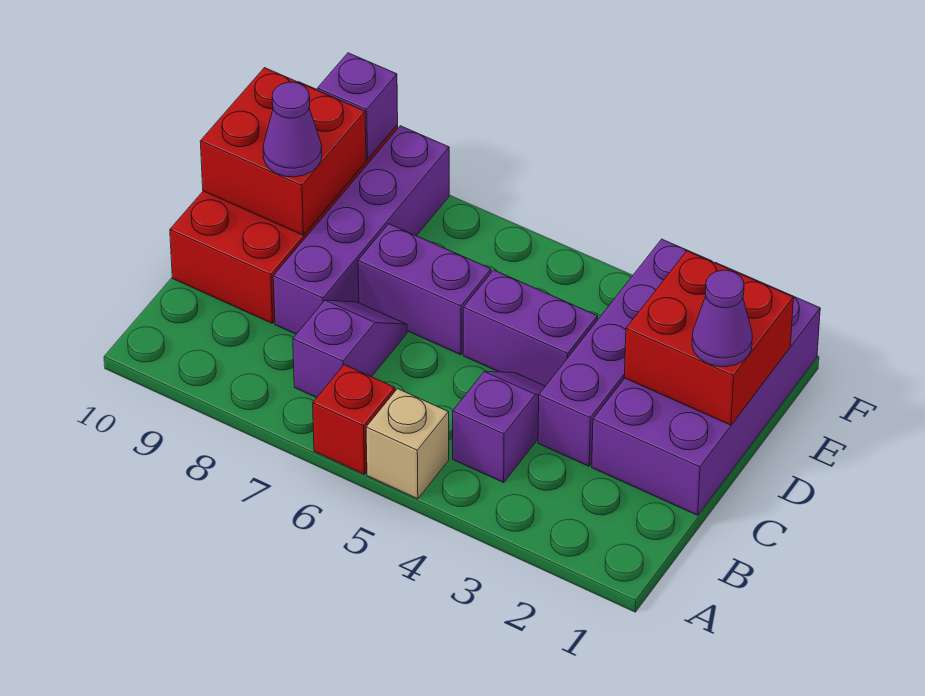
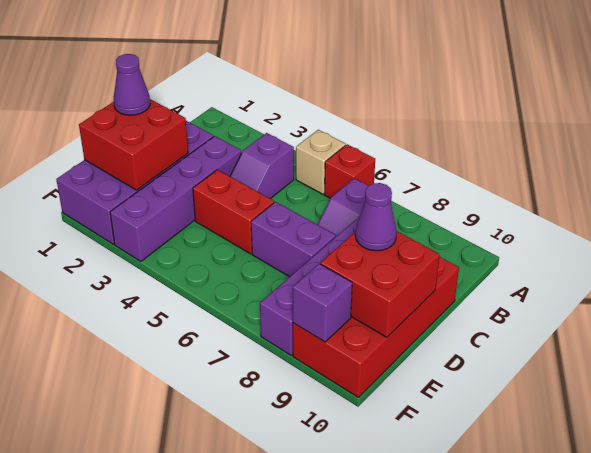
purple 1x2 brick [463,270,598,386] -> red 1x2 brick [193,170,274,254]

